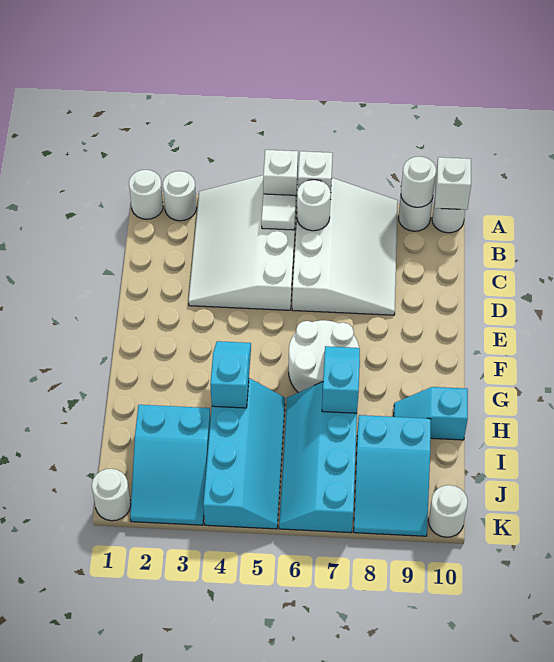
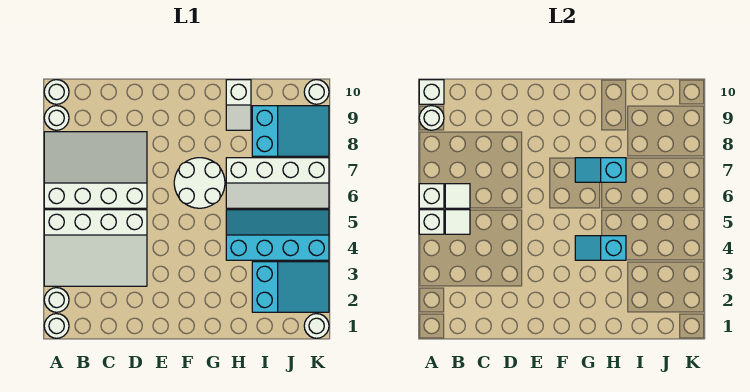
white 1x1 round brick [297,180,331,231] -> white 1x1 tile [445,184,470,208]
cyan 2x4 slope [279,382,357,533] -> white 2x4 slope [226,158,329,208]
cyan 1x2 slope [394,387,468,440] -> white 1x2 slope [226,80,251,130]

